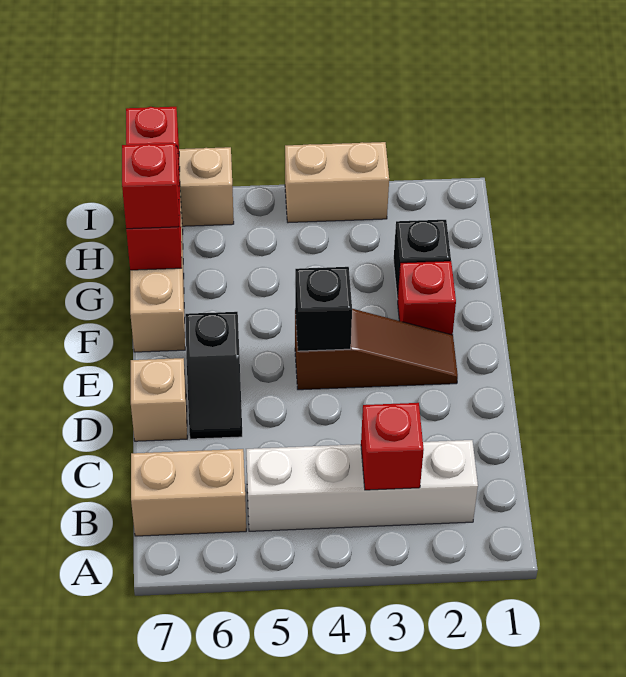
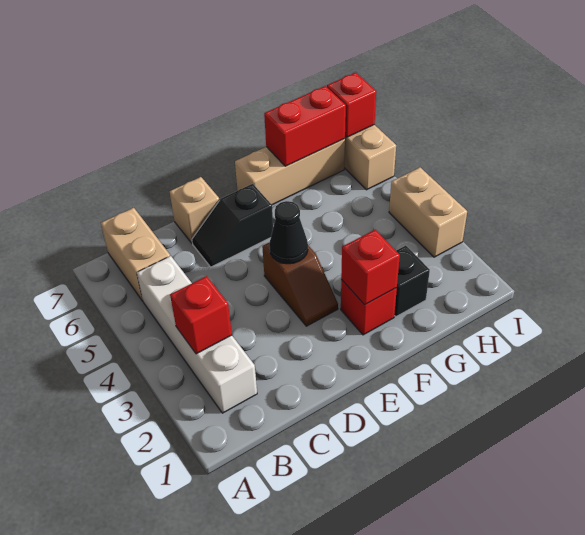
brown 1x3 slope [295,309,458,390] -> brown 1x2 slope [262,243,338,326]
black 1x1 brick [295,267,352,351] -> black 1x1 cone [269,201,308,264]
red 1x1 brick [122,143,179,229] -> red 1x1 brick moved to [341,230,400,305]

